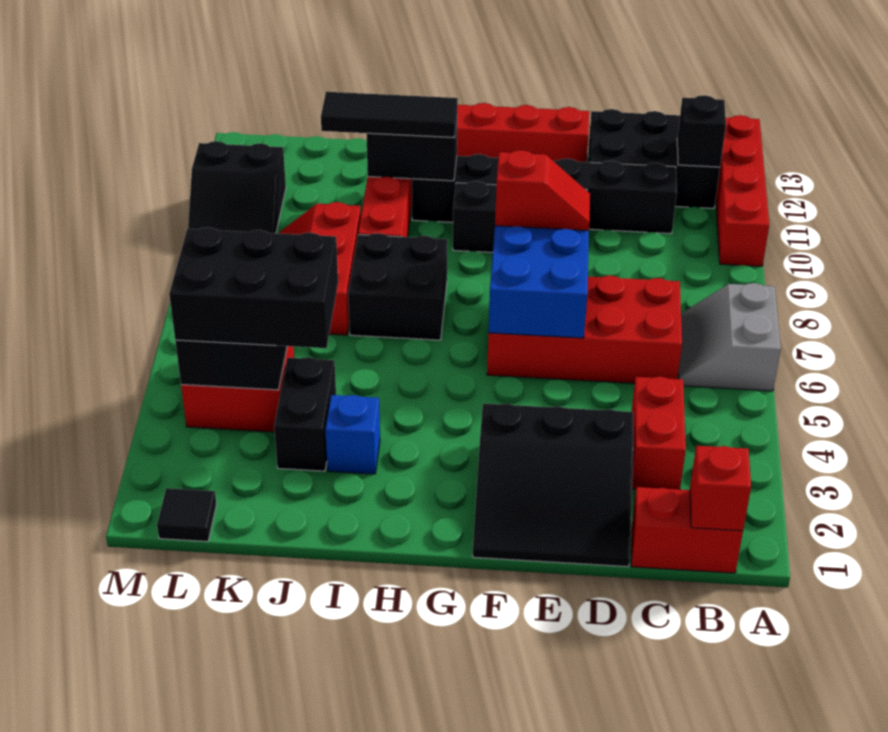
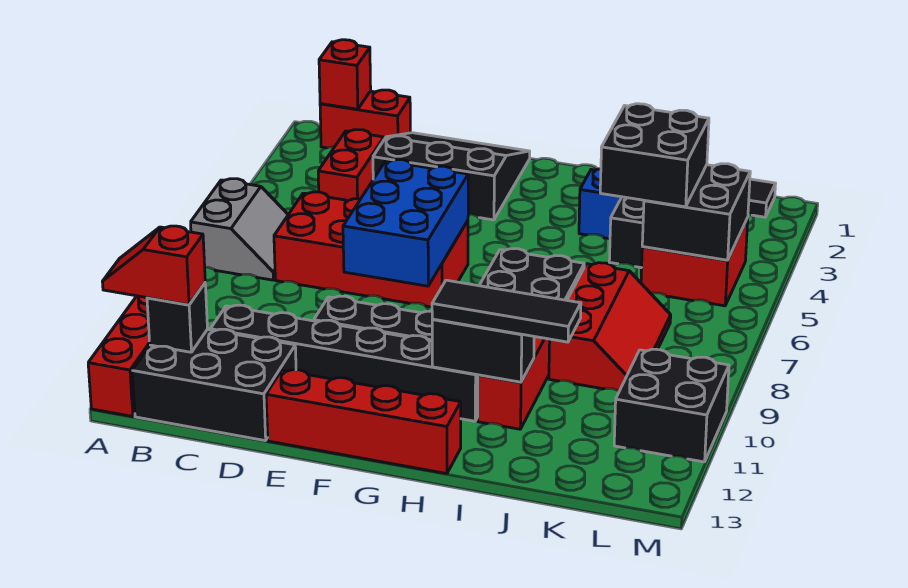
red 1x2 slope [495,150,590,230] -> red 1x2 slope moved to [102,226,205,305]
black 2x3 brick [169,227,338,348] -> black 2x2 brick [600,104,709,207]
black 2x2 slope [188,141,286,233] -> black 2x2 brick [614,349,729,462]

